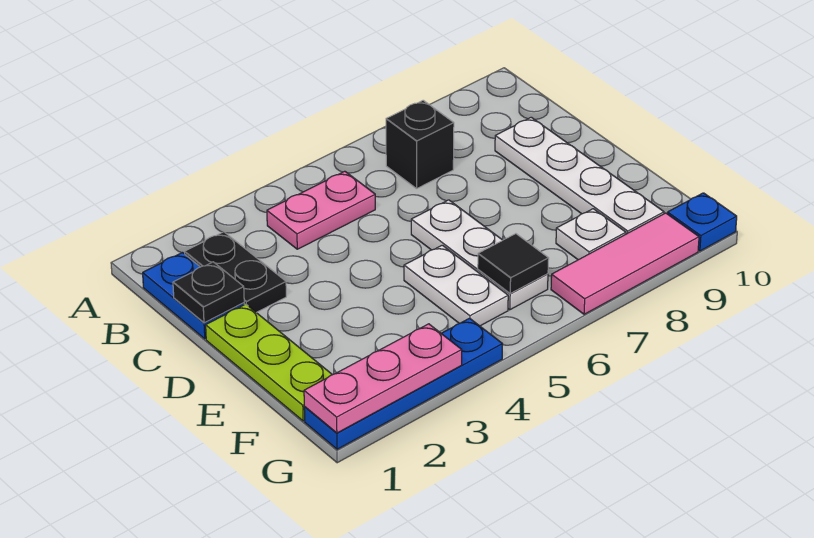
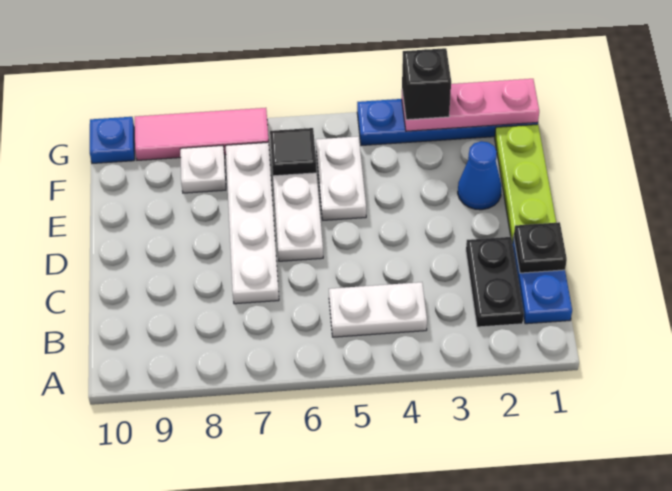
pink 1x2 plate [267,171,375,249] -> white 1x2 plate [329,282,427,337]
black 1x1 brick [386,100,454,189] -> black 1x1 brick moved to [402,48,451,120]
white 1x4 plate [495,117,664,234] -> white 1x4 plate moved to [226,142,279,304]
none -> blue 1x1 cone [458,141,502,210]

